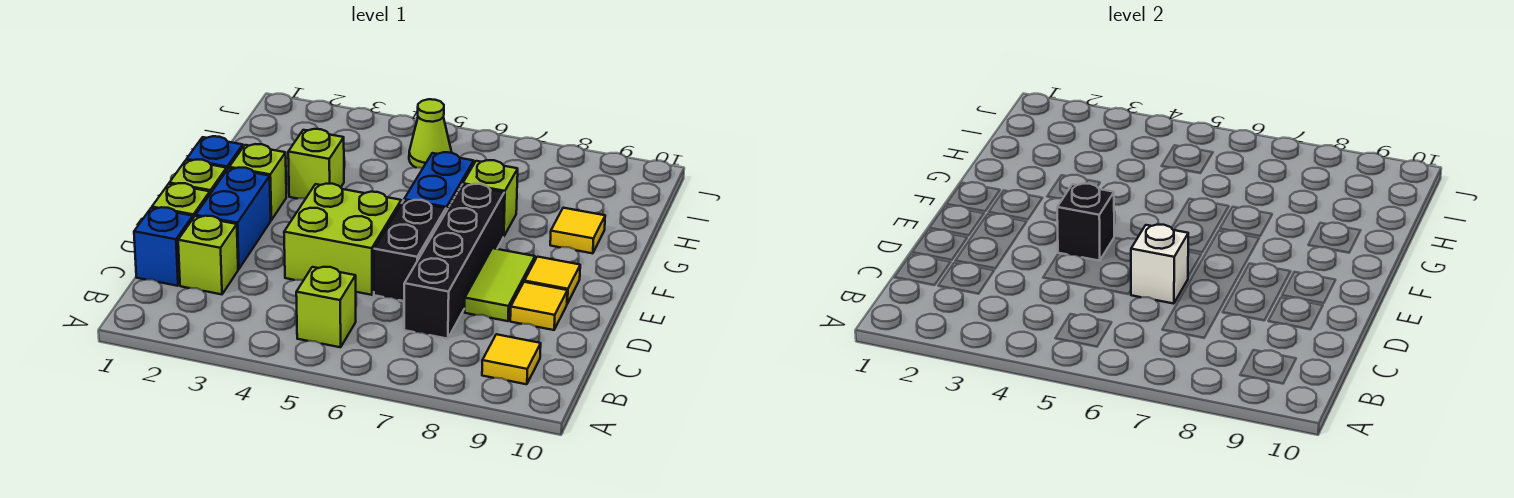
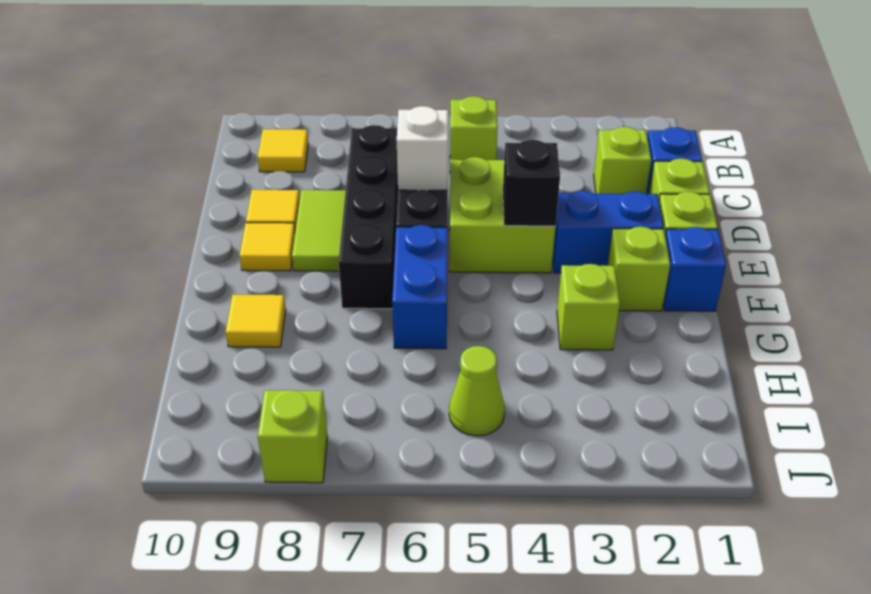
blue 1x2 brick [196,168,271,269] -> blue 1x2 brick turned to [553,191,664,273]
lime 1x1 brick [463,160,518,237] -> lime 1x1 brick moved to [258,390,328,483]

